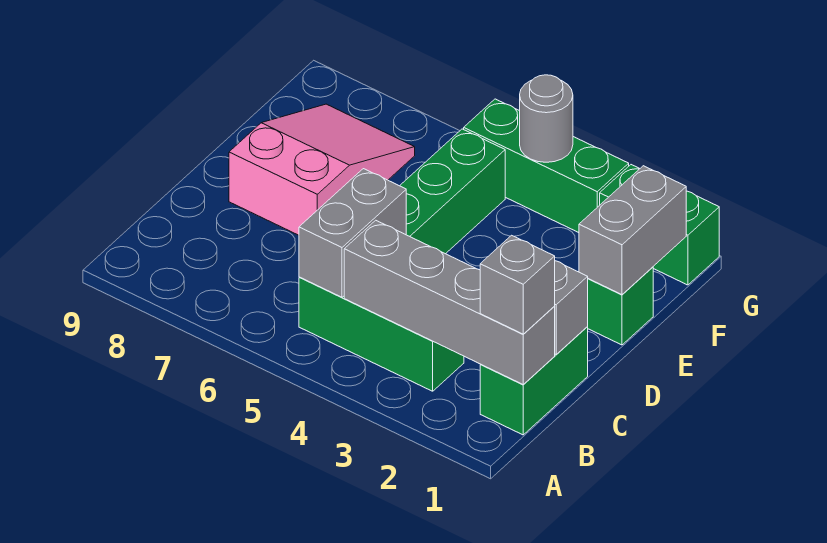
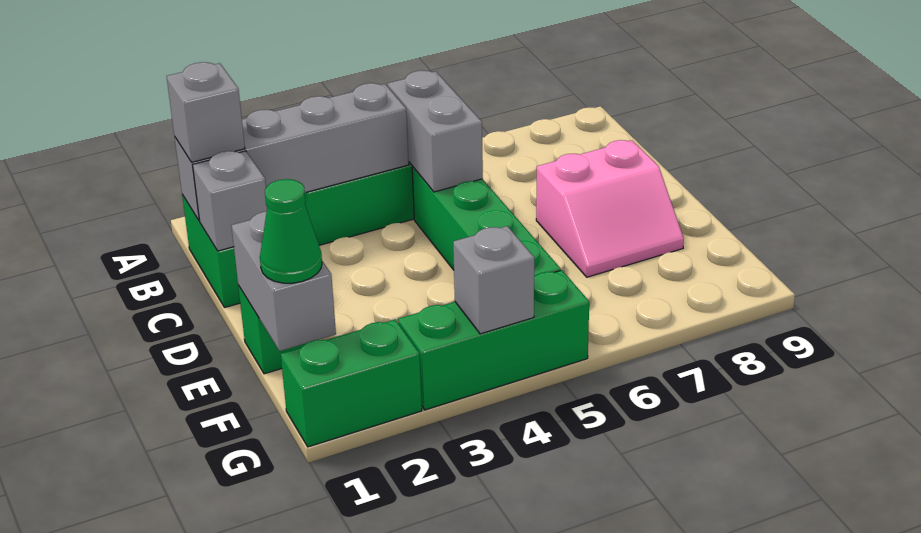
pink 2x3 slope [229,104,415,235] -> pink 2x2 slope [536,140,684,277]
none -> green 1x1 cone [260,179,322,283]
grey 1x1 round brick [520,75,573,162] -> grey 1x1 brick [453,226,534,334]

